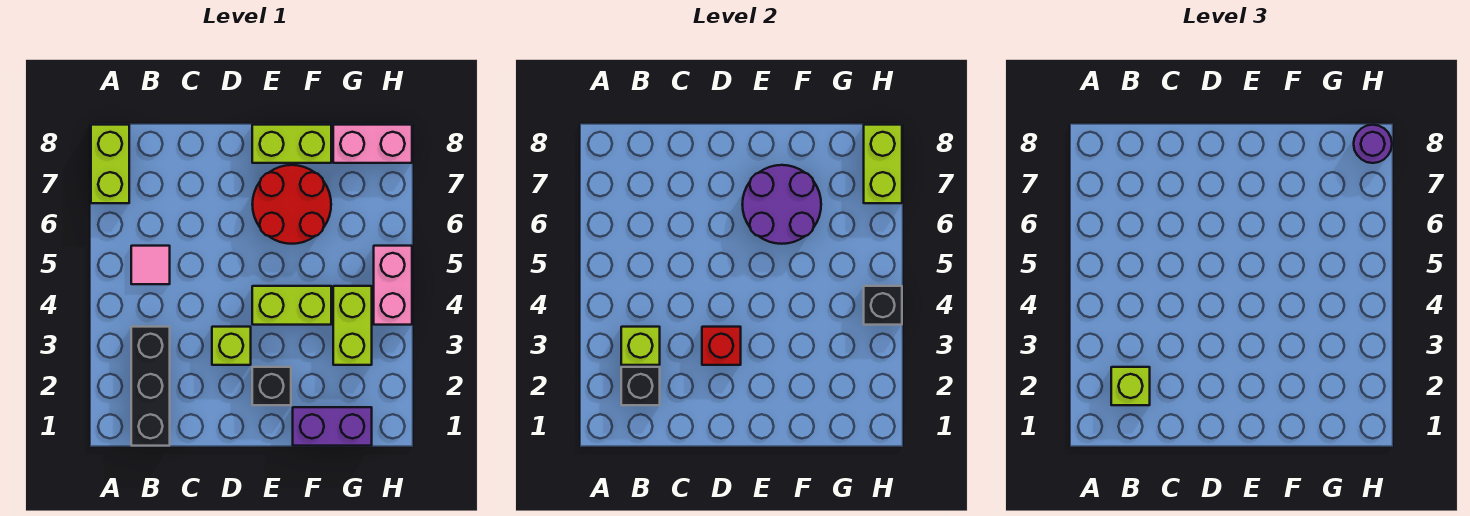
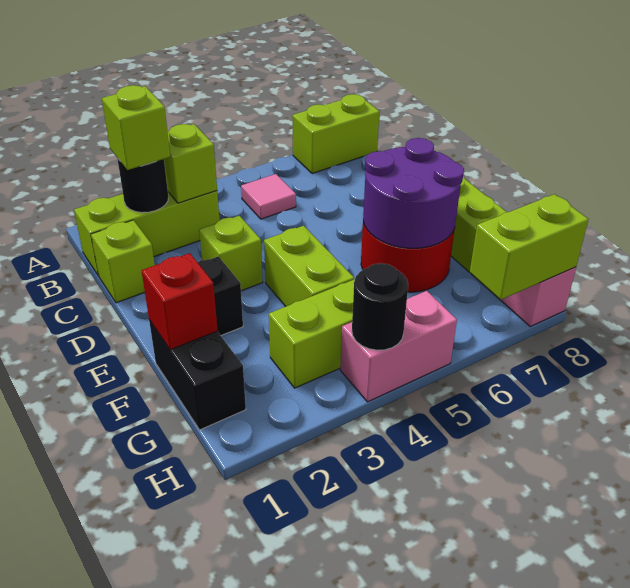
black 1x3 brick [131,327,170,446] -> lime 1x3 brick [74,191,220,276]
black 1x1 brick [621,367,660,405] -> black 1x1 round brick [117,158,168,213]
none -> lime 1x1 brick [91,220,155,303]
red 1x1 brick [702,327,741,365] -> red 1x1 brick moved to [142,253,218,350]
purple 1x2 brick [293,407,372,446] -> black 1x2 brick [149,320,246,430]
black 1x1 brick [864,286,902,325] -> black 1x1 round brick [352,263,408,350]
purple 1x1 round brick [1354,125,1392,163] -> none

